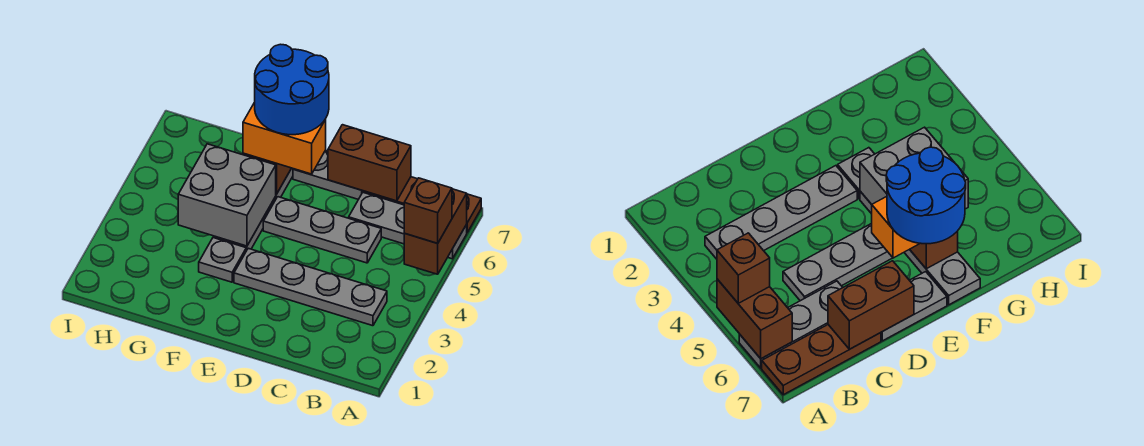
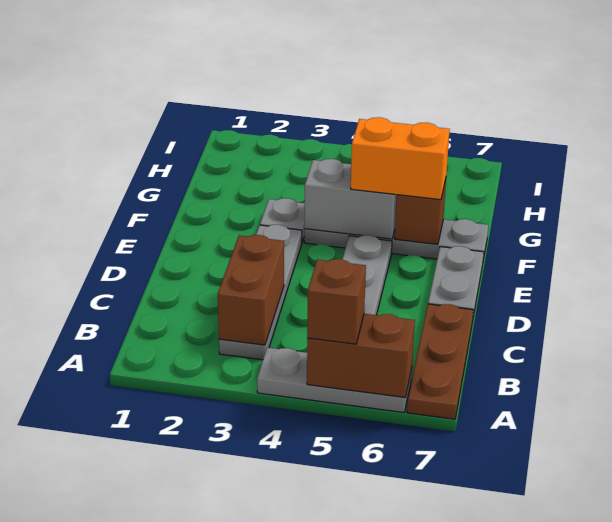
grey 1x3 plate [349,193,467,259] -> grey 1x3 plate turned to [257,348,412,413]
brown 1x2 brick [328,125,411,201] -> brown 1x2 brick moved to [218,235,284,345]
orange 1x2 brick [243,102,326,174] -> orange 1x2 brick turned to [351,117,450,200]
blue 2x2 round brick [255,44,329,135] -> none
grey 2x2 brick [178,144,276,246] -> grey 1x2 brick [304,159,397,239]

